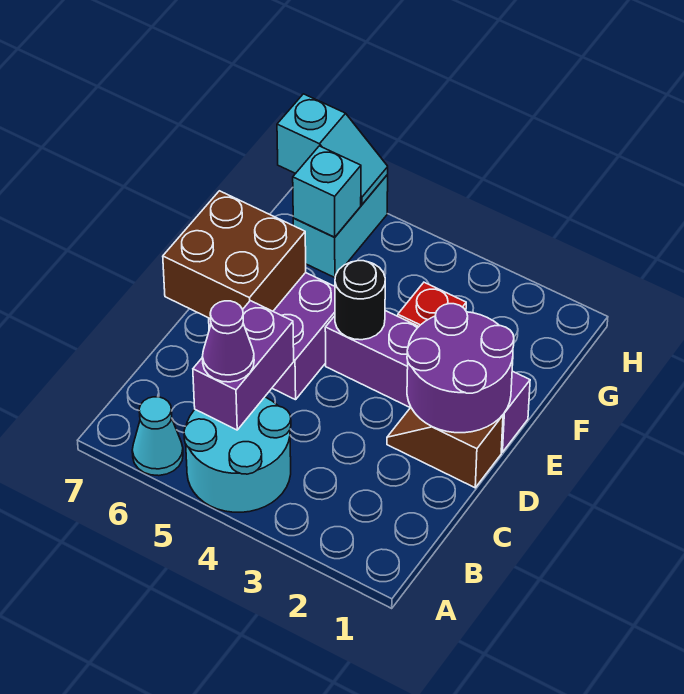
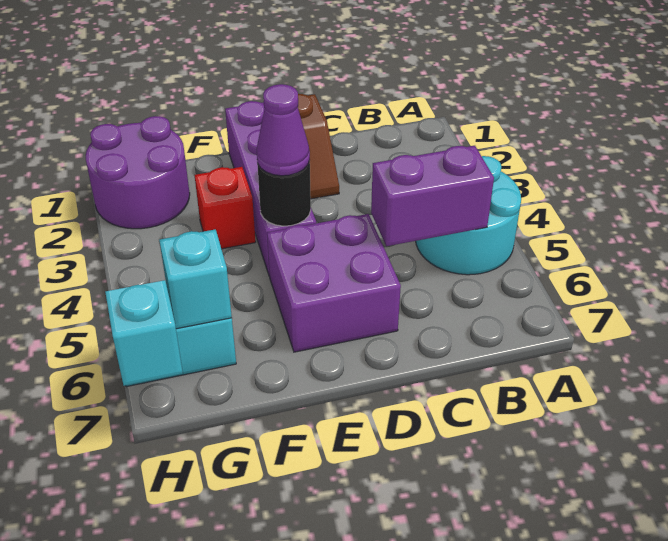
cyan 1x1 cone [132,397,183,476] -> none
purple 1x1 cone [202,301,254,382] -> purple 1x1 cone moved to [257,84,310,176]
purple 2x2 round brick [407,304,514,433] -> purple 2x2 round brick moved to [86,116,190,229]
brown 2x2 brick [163,191,306,319] -> none

